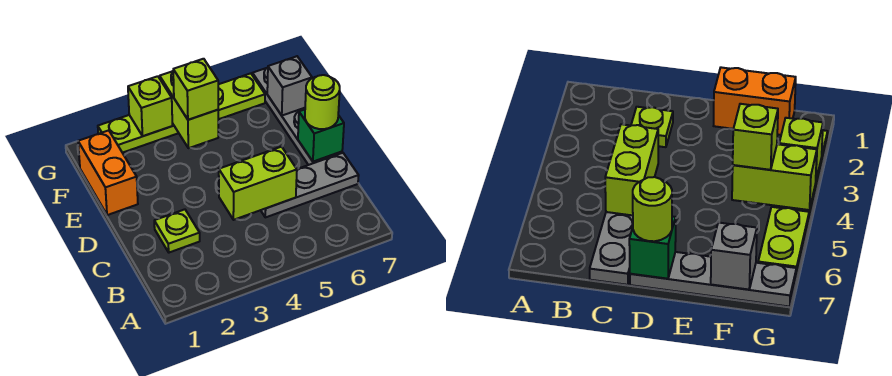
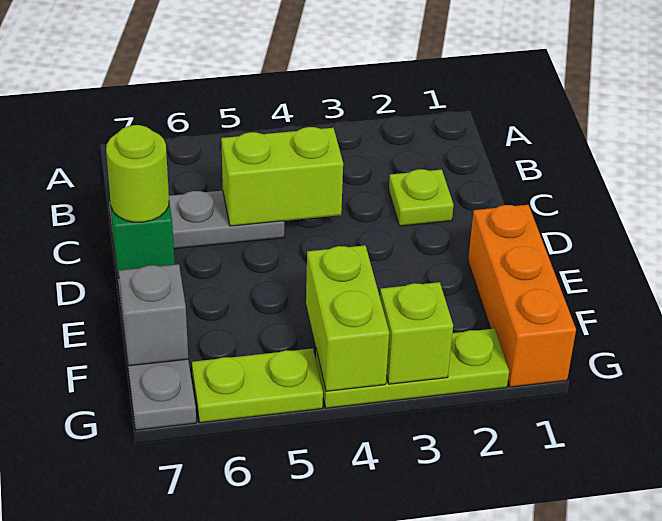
orange 1x2 brick [78,130,138,215] -> orange 1x3 brick [468,205,576,387]
lime 1x1 brick [173,59,218,120] -> none

